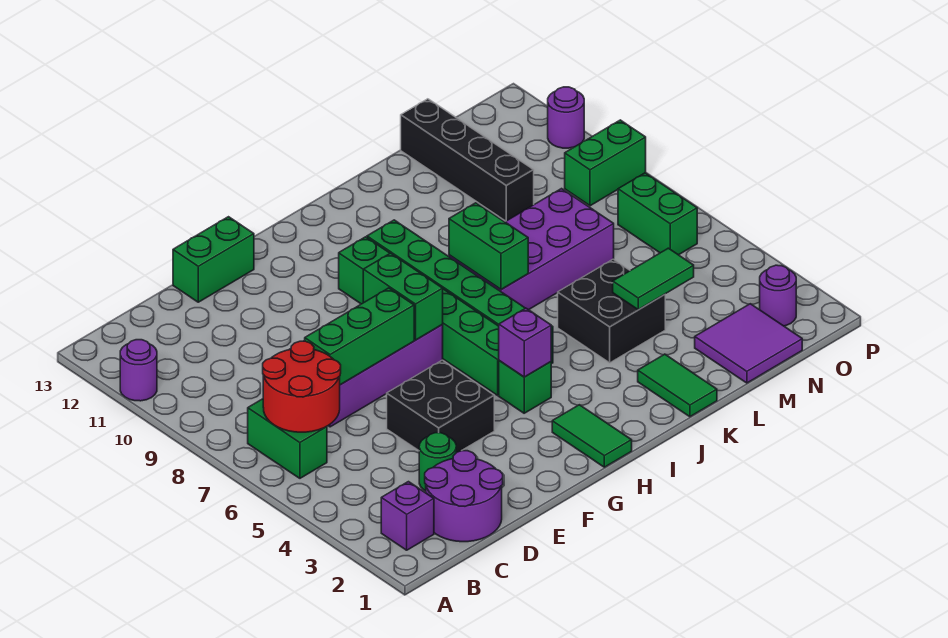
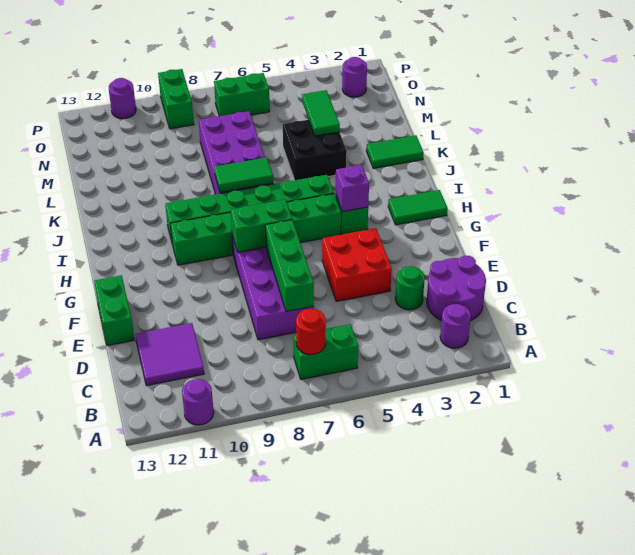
purple 1x1 brick [381,482,434,550] -> purple 1x1 round brick [440,304,471,348]
red 2x2 round brick [263,341,341,432] -> red 1x1 round brick [296,309,326,355]
black 2x2 brick [387,360,494,453] -> red 2x2 brick [322,228,392,302]
green 1x2 brick [449,203,528,290] -> green 1x2 tile [214,157,273,192]
purple 2x2 tile [695,304,802,383] -> purple 2x2 tile moved to [135,323,204,386]
black 1x4 brick [401,99,534,221] -> none

